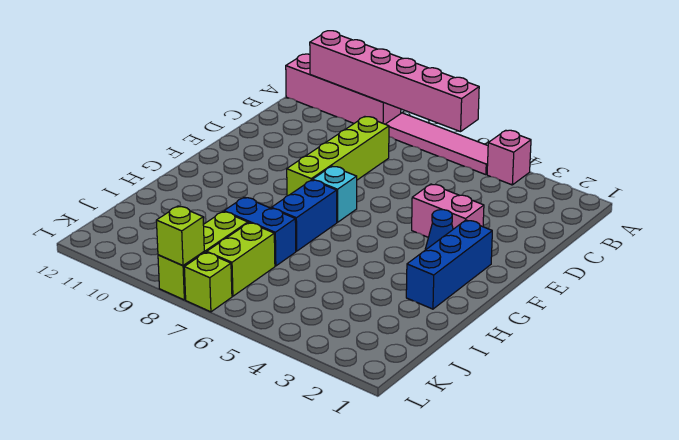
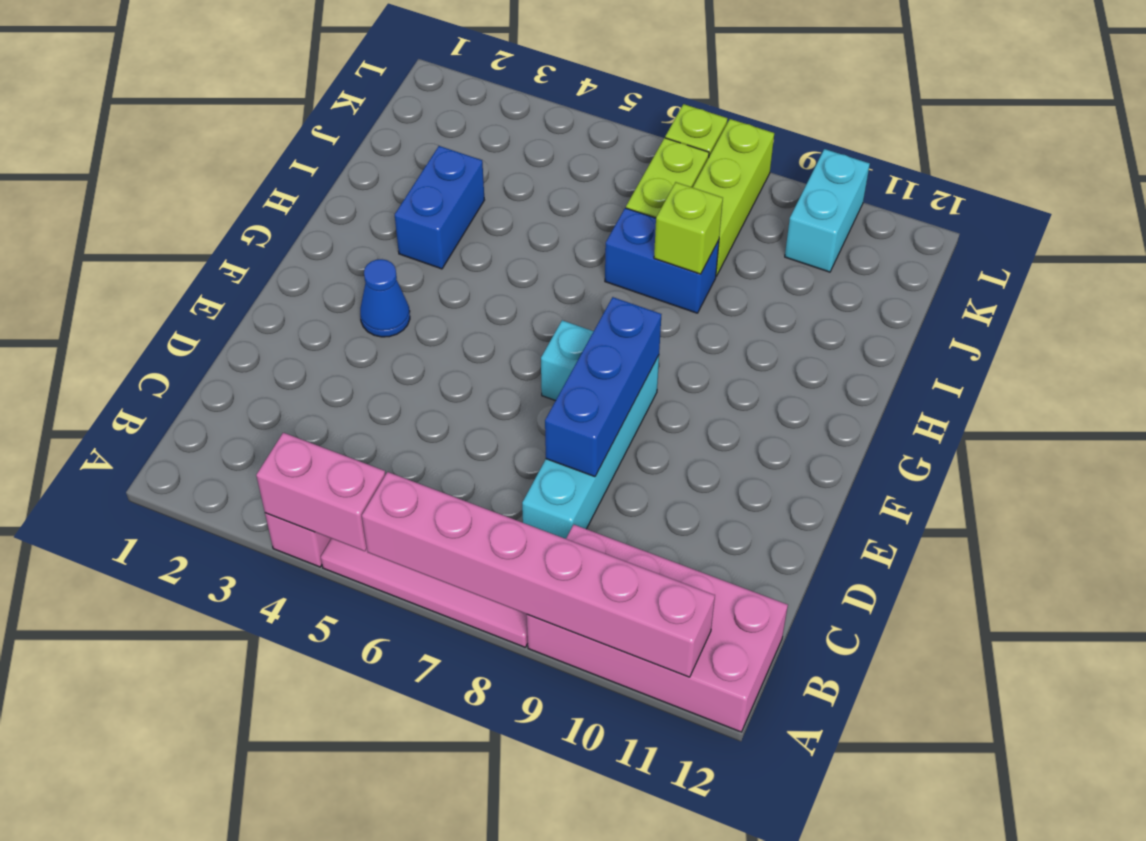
pink 1x4 brick [286,54,401,124] -> pink 2x4 brick [527,525,788,732]
lime 1x4 brick [287,117,389,196] -> cyan 1x4 brick [522,355,659,539]
pink 1x2 brick [412,184,484,237] -> pink 1x2 brick moved to [256,433,385,551]
blue 1x3 brick [406,220,492,309] -> blue 1x3 brick moved to [545,297,661,477]
blue 1x2 brick [271,180,337,251] -> blue 1x2 brick moved to [395,146,484,269]
none -> cyan 1x2 brick [785,149,870,272]
lime 1x1 brick [156,206,204,266] -> lime 1x1 brick moved to [654,182,723,274]

